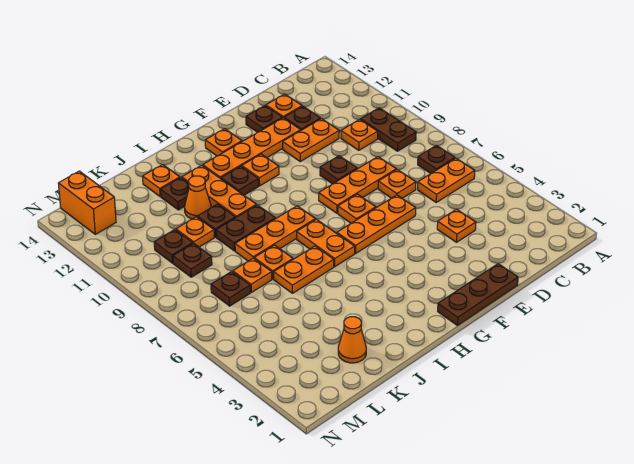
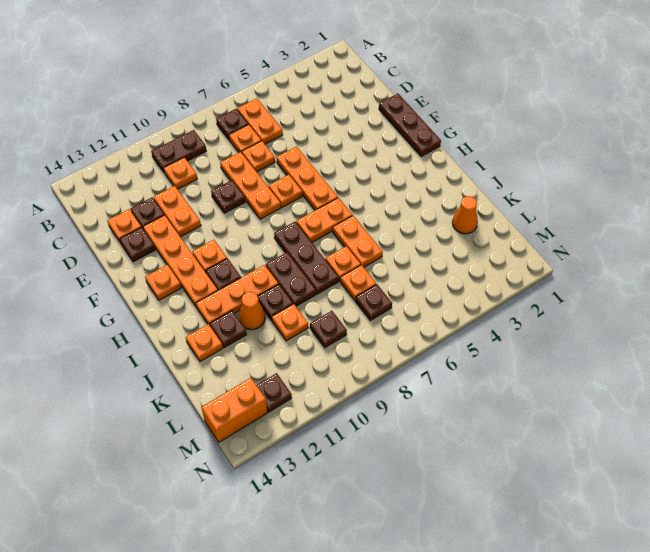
orange 1x1 plate [437,209,476,242] -> orange 1x1 plate moved to [229,125,261,153]
orange 1x3 plate [235,206,315,261] -> brown 1x3 plate [274,222,339,294]
brown 1x1 plate [154,230,193,263] -> brown 1x1 plate moved to [256,373,292,412]

